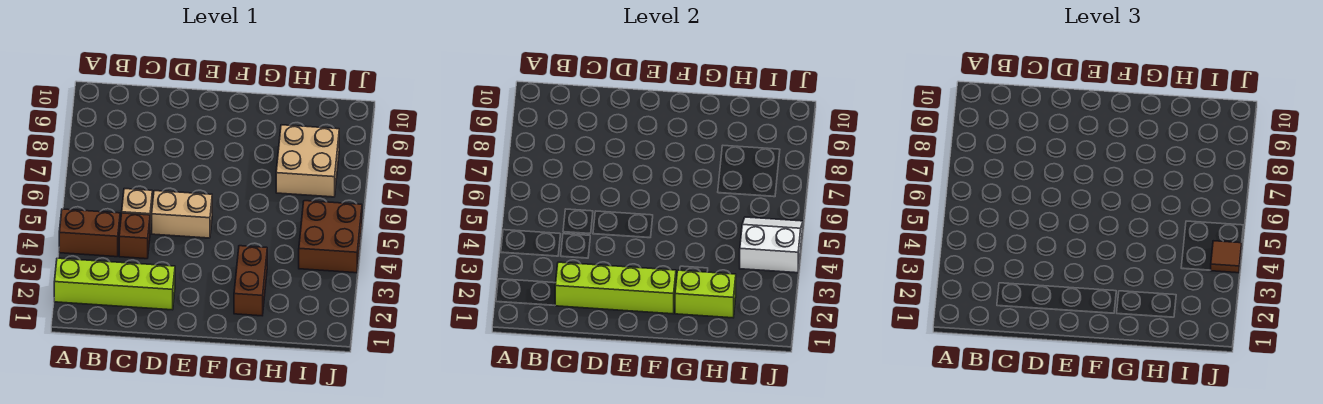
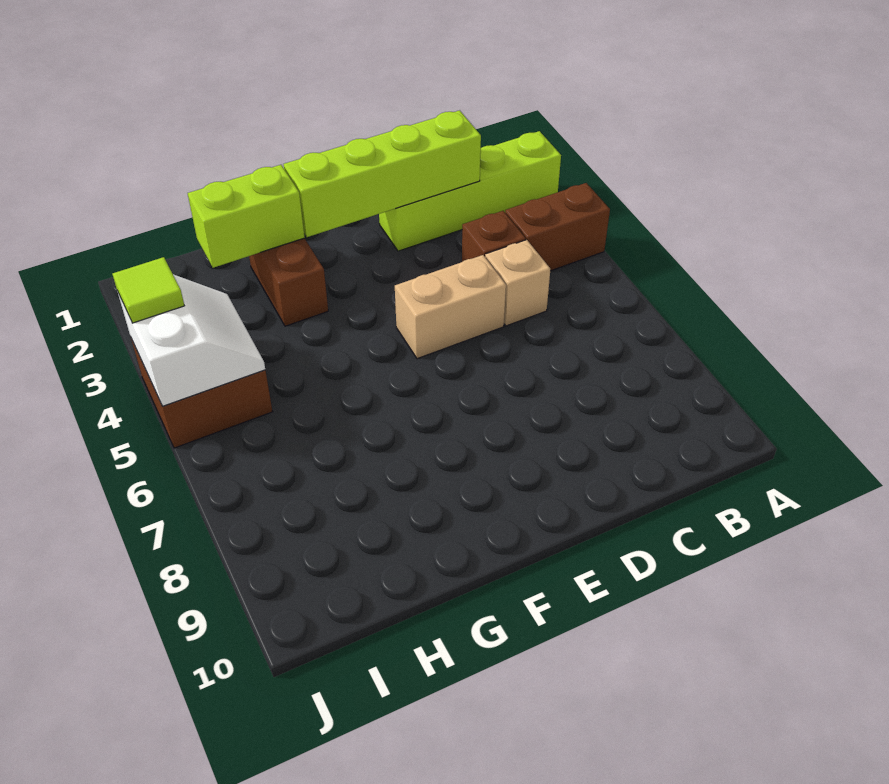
tan 2x2 brick [276,125,339,197] -> none
white 2x2 slope [740,217,803,273] -> white 2x2 slope turned to [118,274,265,406]
brown 1x1 tile [1211,241,1242,273] -> lime 1x1 tile [113,257,184,323]

